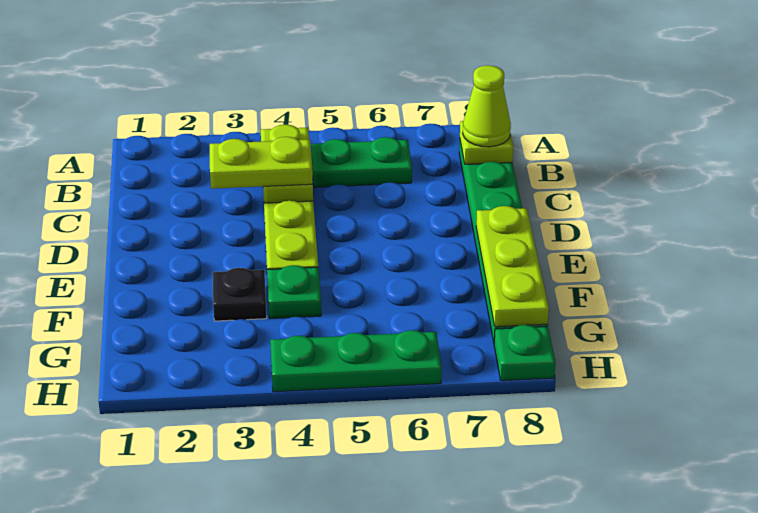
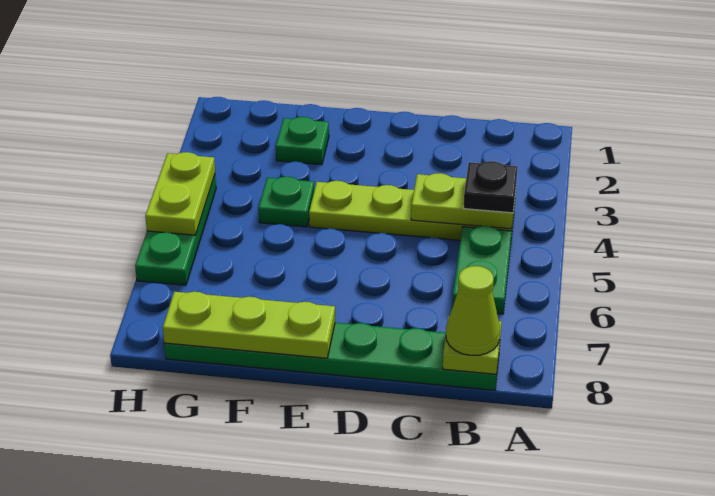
lime 1x2 plate [210,137,313,189] -> lime 1x2 plate moved to [145,152,215,235]
black 1x1 plate [213,268,267,321] -> black 1x1 plate moved to [464,161,518,213]
green 1x1 plate [494,325,555,381] -> green 1x1 plate moved to [276,117,329,165]

